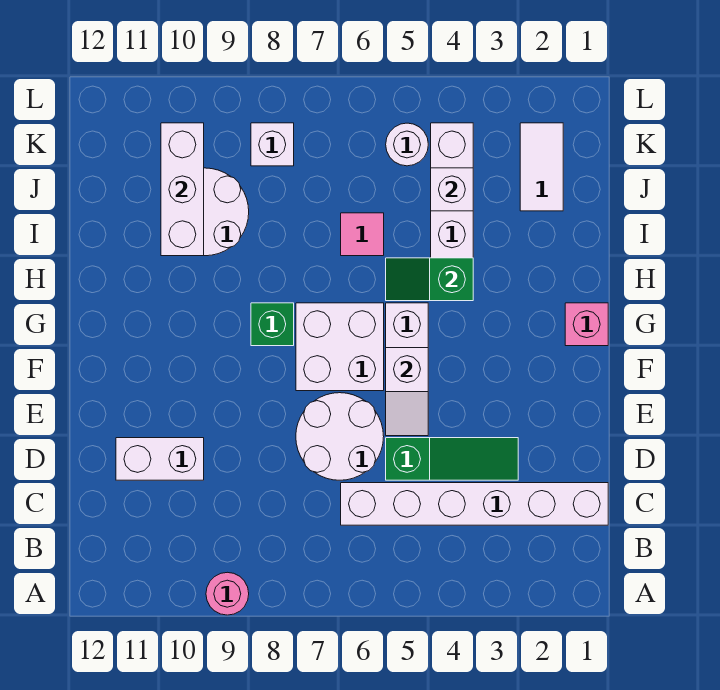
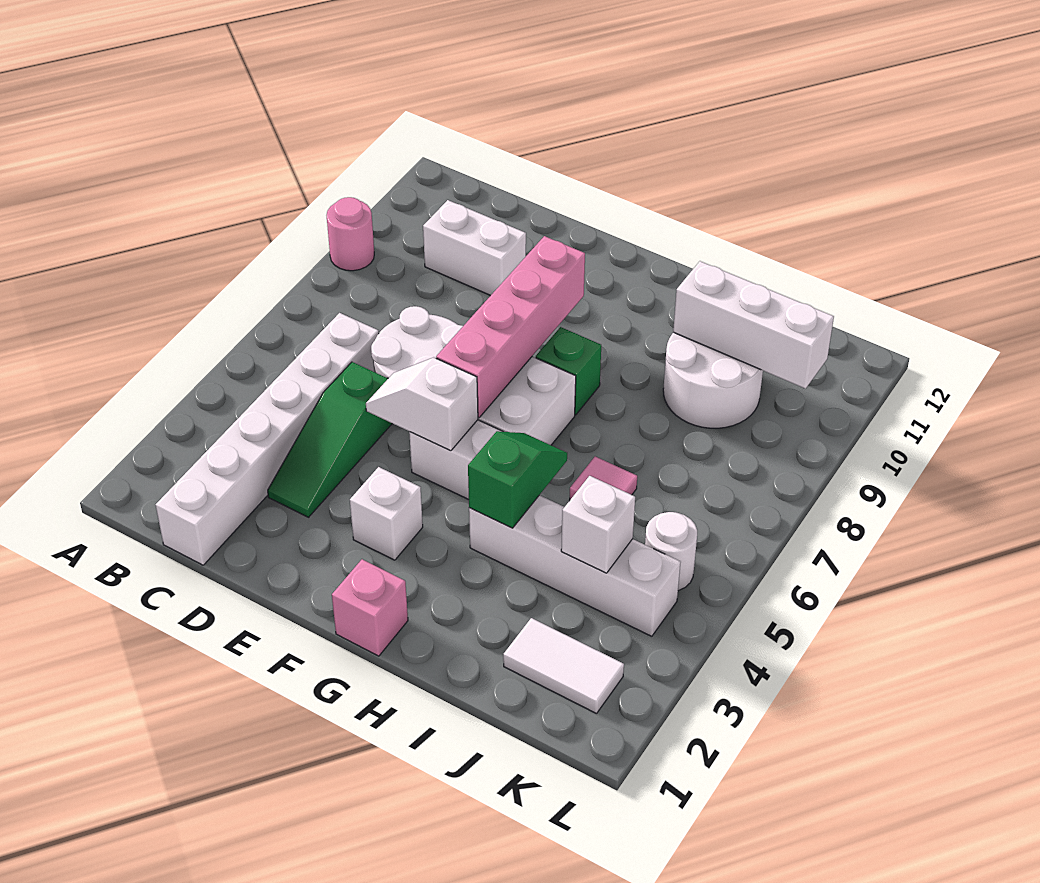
white 1x2 brick [116,438,204,480] -> white 1x2 brick turned to [423,200,526,296]
none -> pink 1x4 brick [436,236,585,418]
white 1x1 brick [251,123,294,166] -> white 1x1 brick moved to [350,467,423,560]

